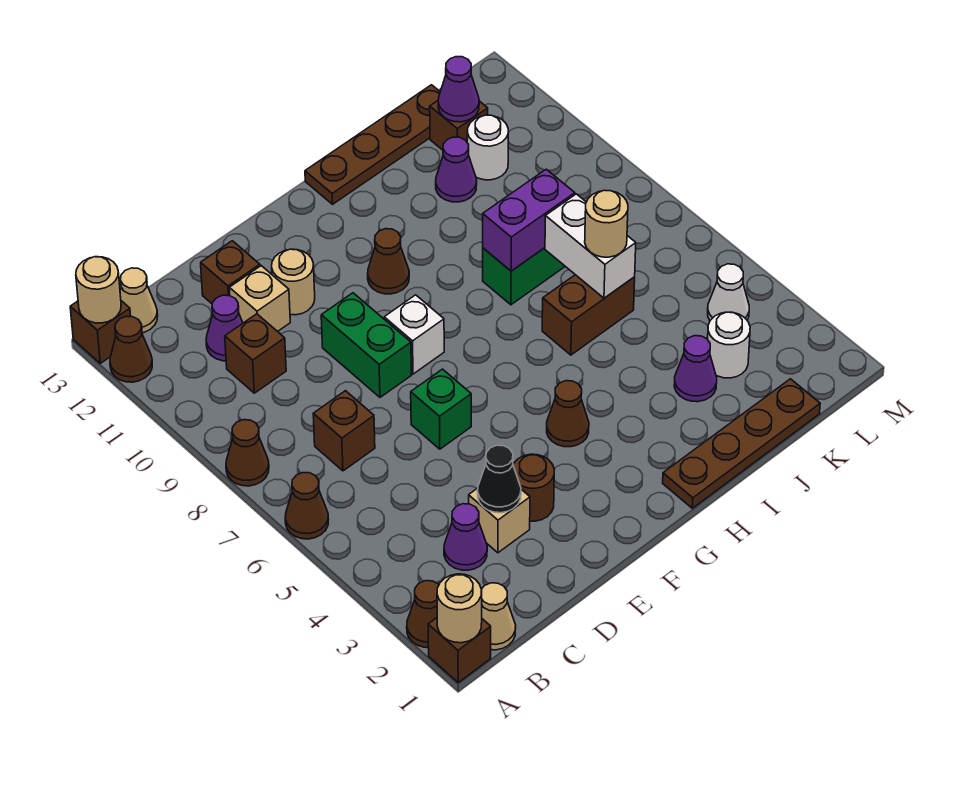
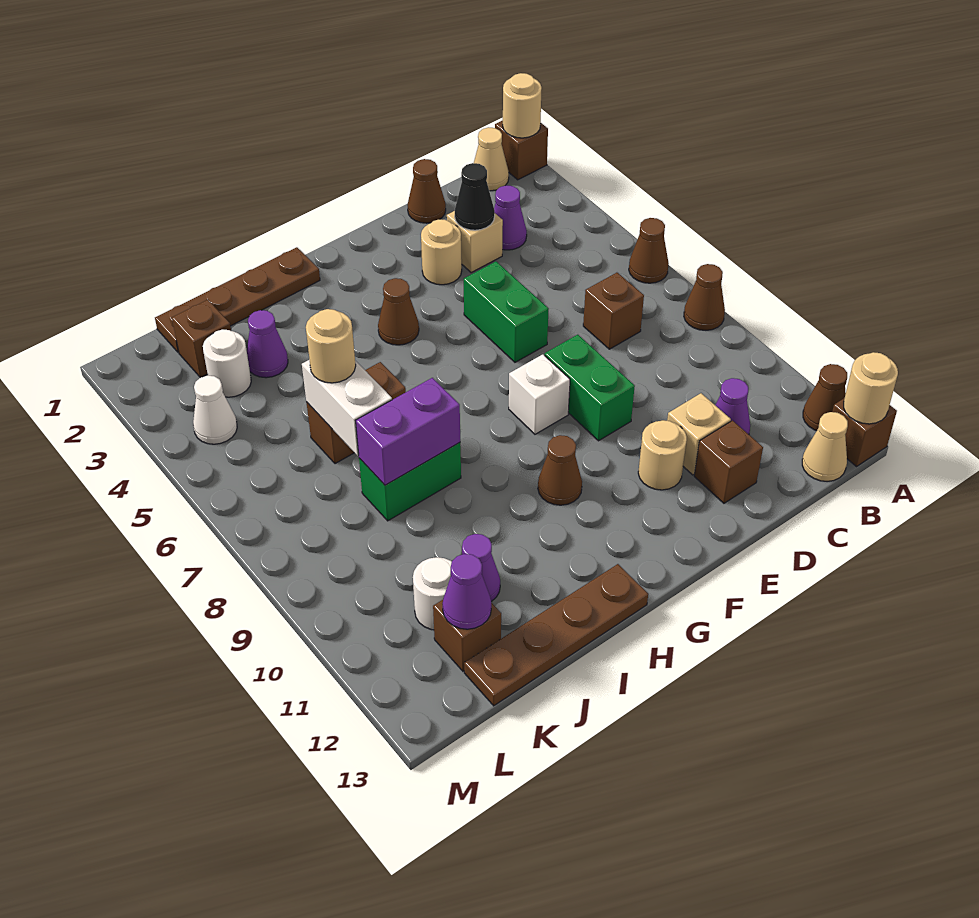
brown 1x1 cone [407,581,439,648] -> brown 1x1 cone moved to [408,159,446,223]
brown 1x1 brick [225,314,286,393] -> brown 1x1 brick moved to [172,300,231,378]
brown 1x1 round brick [513,454,554,521] -> tan 1x1 round brick [421,219,462,285]
green 1x1 brick [411,369,471,449] -> green 1x2 brick [464,262,549,362]

